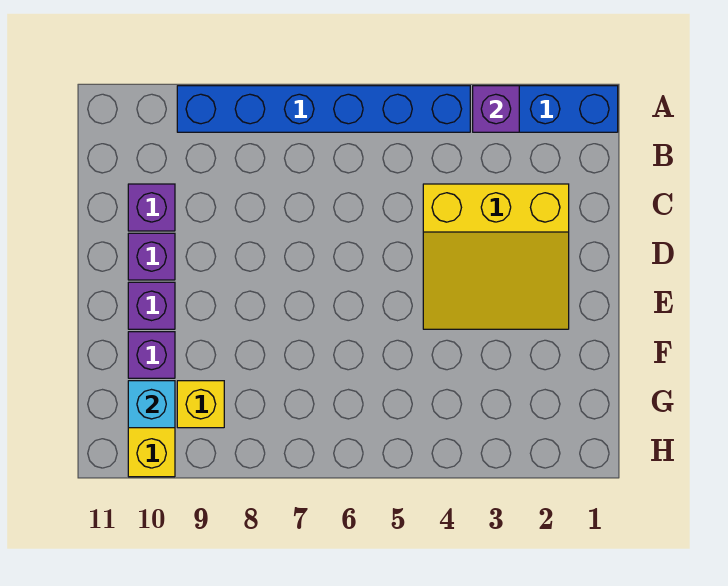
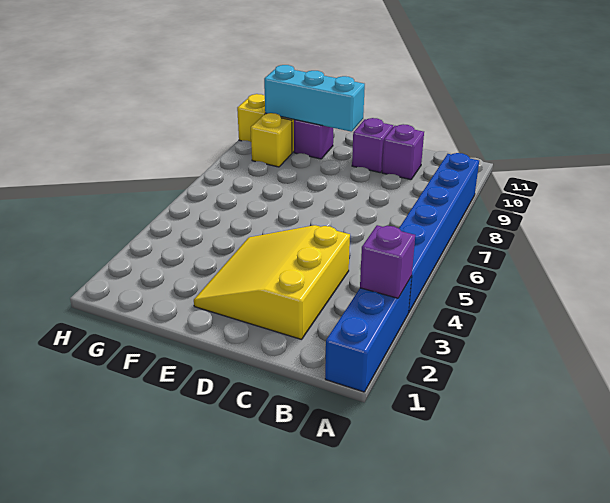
purple 1x1 brick [128,282,175,329] -> none
cyan 1x1 brick [128,381,175,428] -> cyan 1x3 brick [264,65,365,132]

